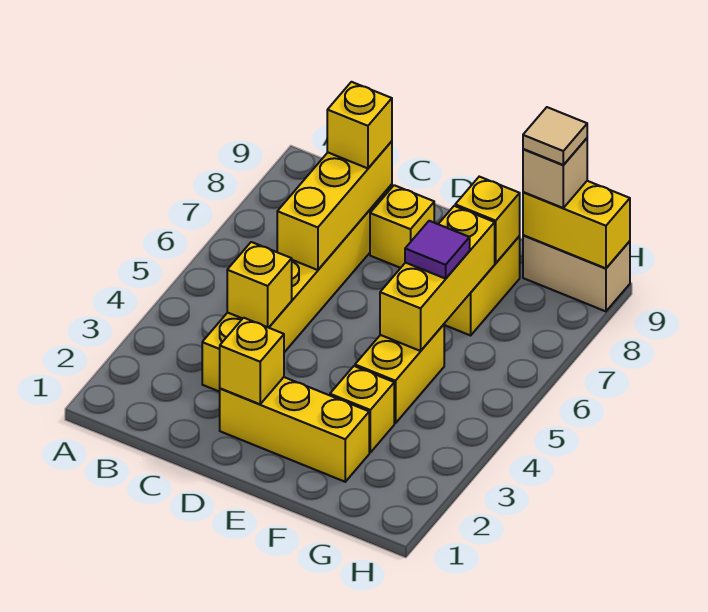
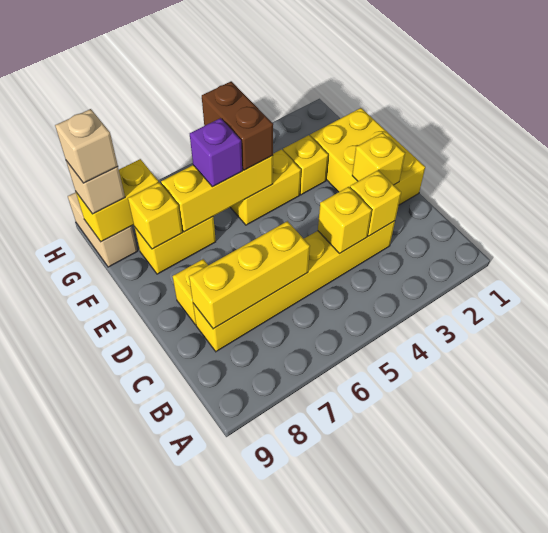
yellow 1x1 brick [327,82,392,168] -> yellow 1x1 brick moved to [350,170,401,236]
yellow 1x3 brick [220,377,369,482] -> yellow 2x3 brick [310,108,425,205]
none -> brown 1x2 brick [202,81,273,170]
purple 1x1 tile [405,221,470,279] -> purple 1x1 brick [190,118,242,187]
yellow 1x2 brick [523,181,630,268] -> yellow 1x2 brick turned to [76,159,159,242]
tan 1x1 tile [523,107,587,165] -> tan 1x1 brick [55,109,118,183]

